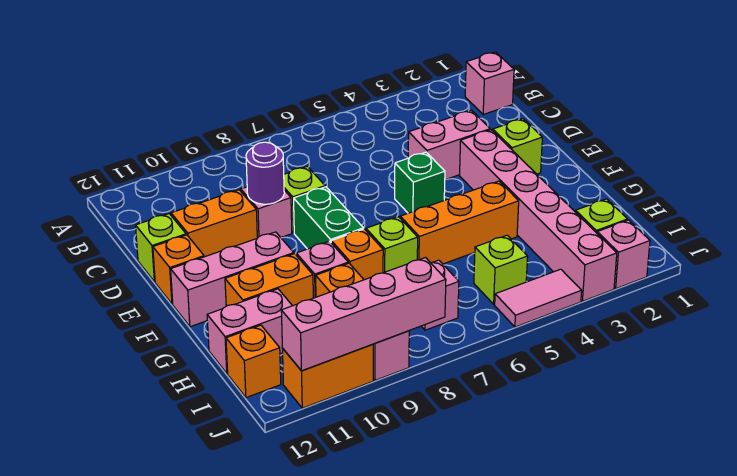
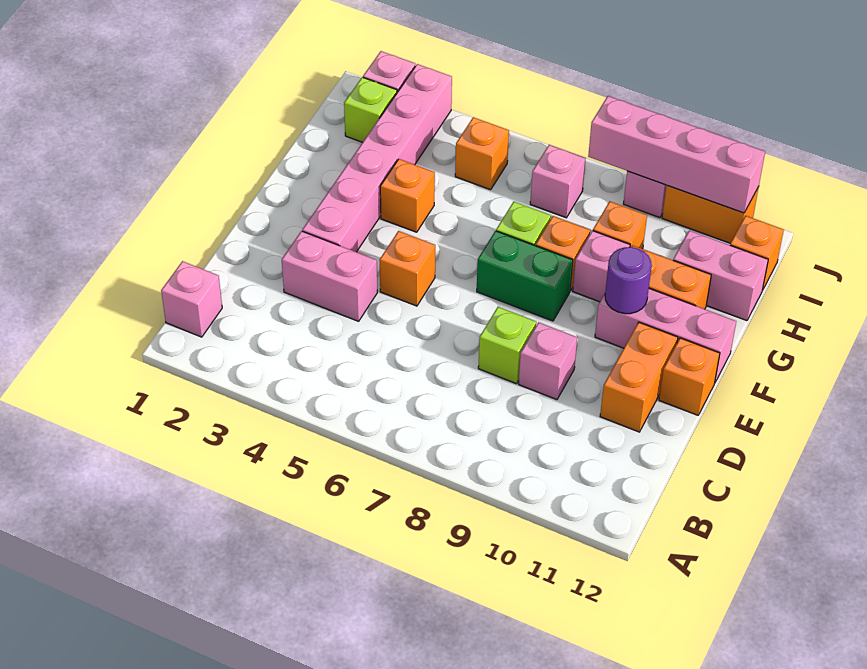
purple 1x1 round brick [246,142,284,204] -> purple 1x1 round brick moved to [605,247,652,314]
orange 1x2 brick [171,190,257,257] -> orange 1x2 brick turned to [600,322,678,432]
lime 1x1 brick [136,214,186,282] -> none
lime 1x1 brick [493,119,542,174] -> none
green 1x1 brick [395,152,445,213] -> orange 1x1 brick [380,231,435,306]
green 1x2 brick [294,187,363,249] -> green 1x2 brick turned to [477,231,573,321]
orange 1x3 brick [400,181,519,264] -> orange 1x1 brick [380,159,435,232]
lime 1x1 brick [474,235,528,304] -> orange 1x1 brick [455,117,509,190]
pink 1x2 tile [495,269,582,327] -> none

